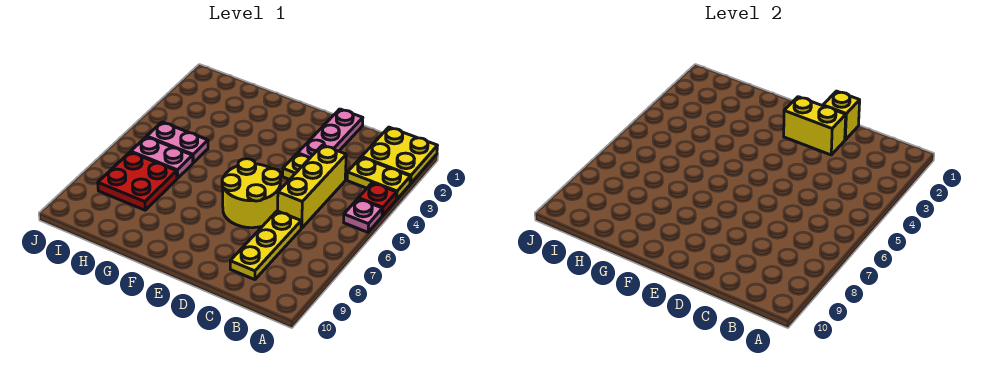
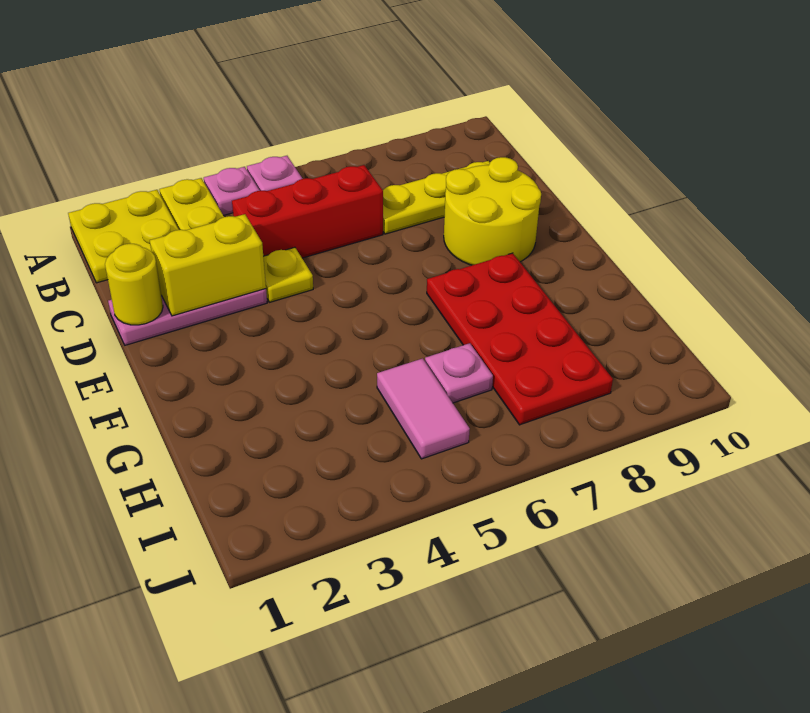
red 1x1 plate [358,183,397,216] -> pink 1x1 plate [204,167,260,215]
yellow 1x3 brick [278,145,346,228] -> red 1x3 brick [232,165,383,258]
yellow 1x1 brick [823,91,860,140] -> yellow 1x1 round brick [105,244,163,325]
yellow 1x2 brick [784,97,846,155] -> yellow 1x2 brick turned to [150,214,266,316]
yellow 2x2 round brick [222,159,281,228] -> yellow 2x2 round brick moved to [444,157,541,265]
pink 1x2 plate [147,122,208,163] -> pink 1x2 tile [377,358,470,459]
pink 1x2 plate [131,137,193,178] -> pink 1x1 plate [425,343,493,403]
red 2x2 plate [98,152,177,210] -> red 2x4 plate [427,253,613,425]

